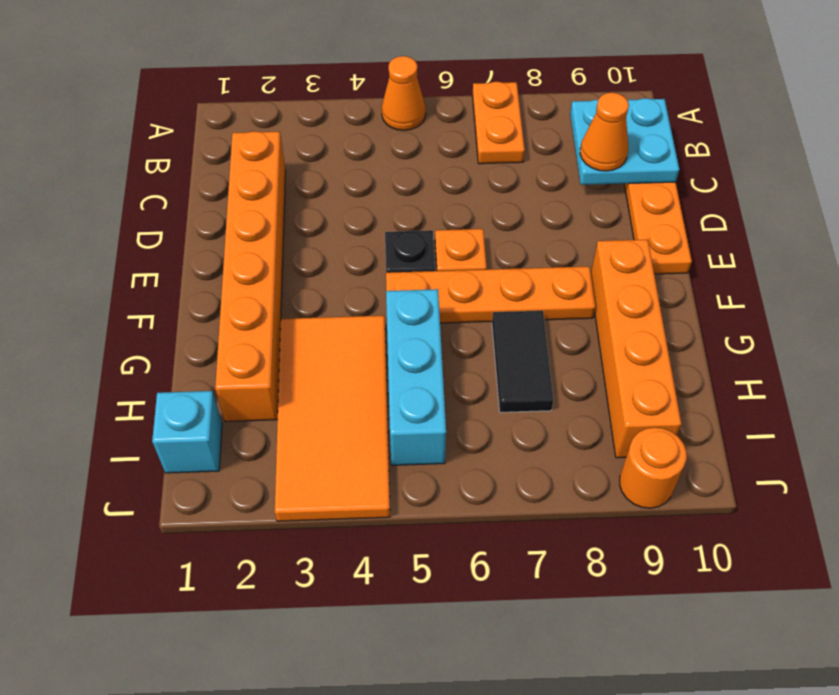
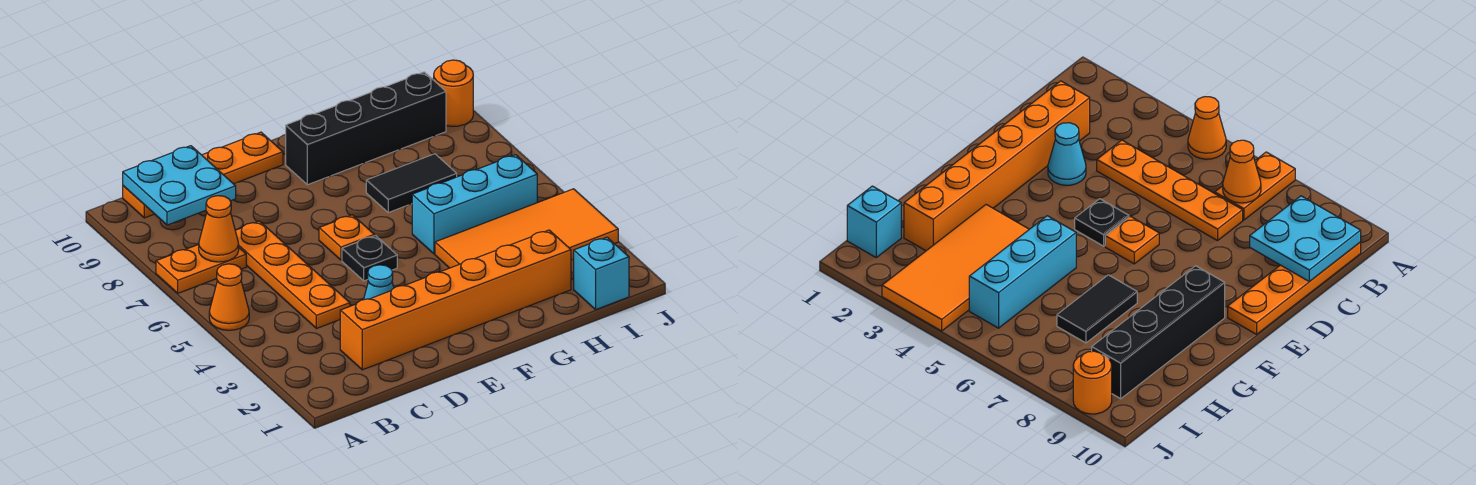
orange 1x1 cone [580,93,629,171] -> orange 1x1 cone moved to [199,196,239,262]
none -> cyan 1x1 cone [364,265,394,300]
orange 1x4 plate [386,266,596,323] -> orange 1x4 plate moved to [235,221,350,329]
orange 1x4 brick [591,239,681,458] -> black 1x4 brick [286,72,446,185]

